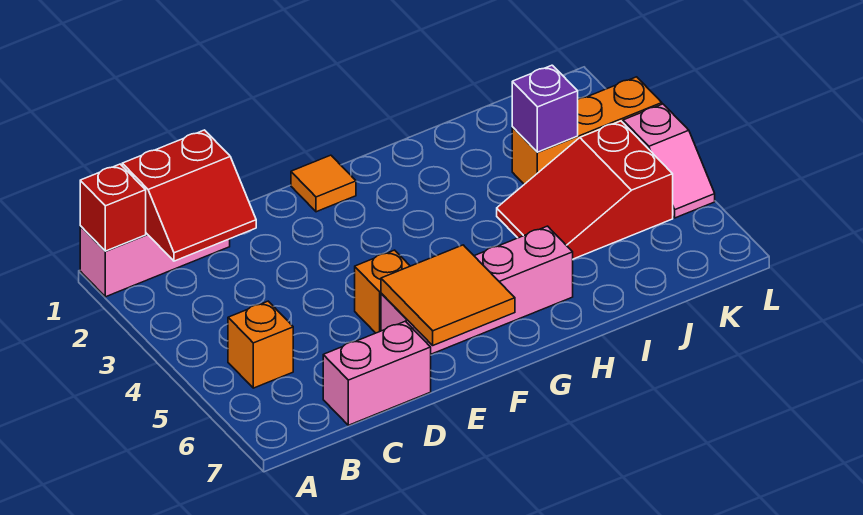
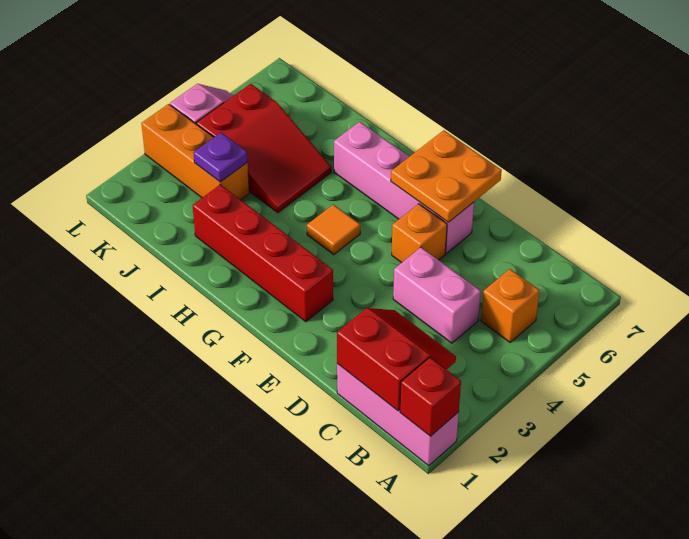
pink 1x2 brick [323,321,431,425] -> pink 1x2 brick moved to [393,248,481,343]
orange 2x2 tile [381,245,515,345] -> orange 2x2 plate [391,130,502,222]
orange 1x1 tile [291,155,356,212] -> orange 1x1 tile moved to [307,205,360,255]
none -> red 1x4 brick [193,185,333,322]
purple 1x1 brick [512,65,578,152] -> purple 1x1 plate [194,133,248,182]

